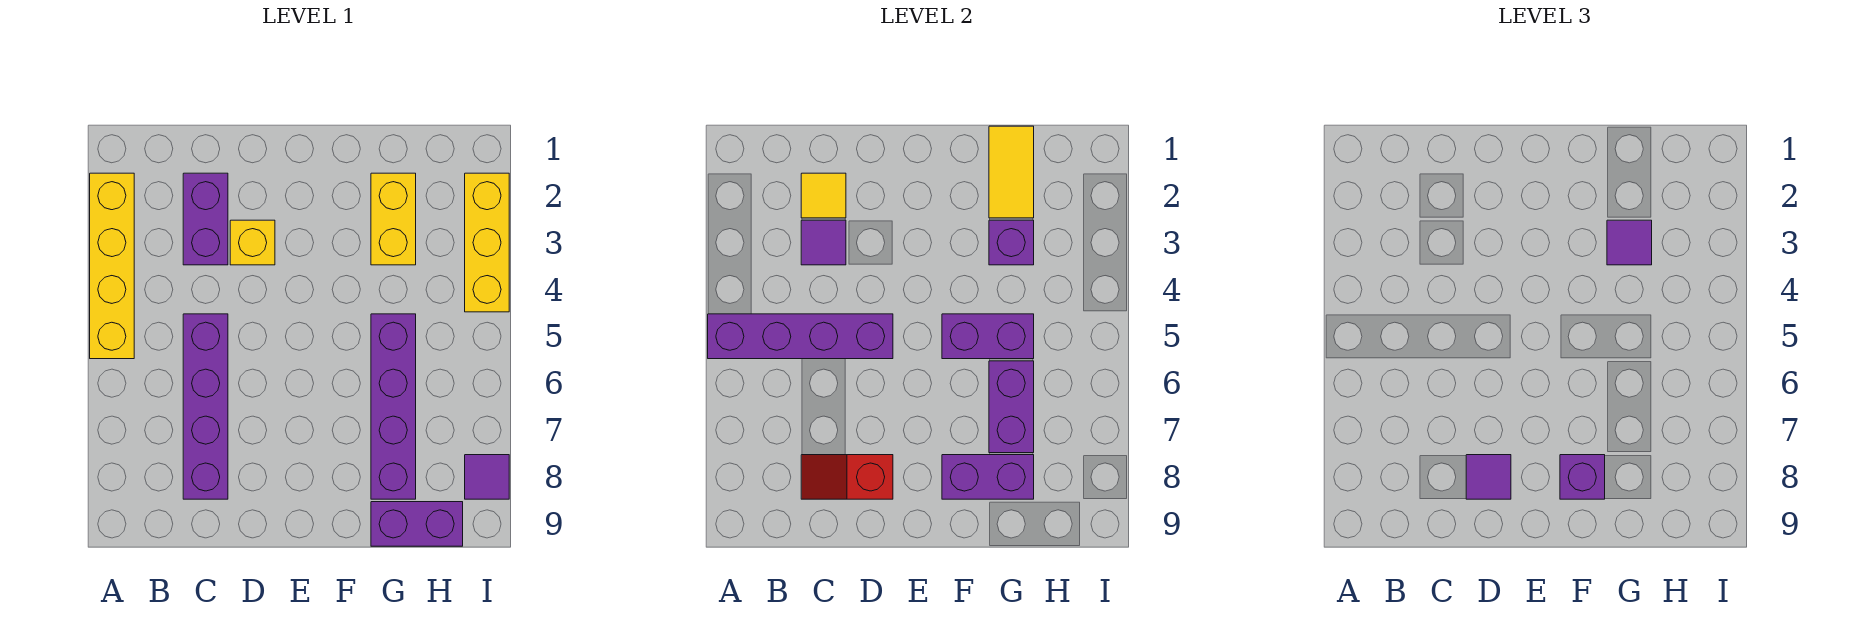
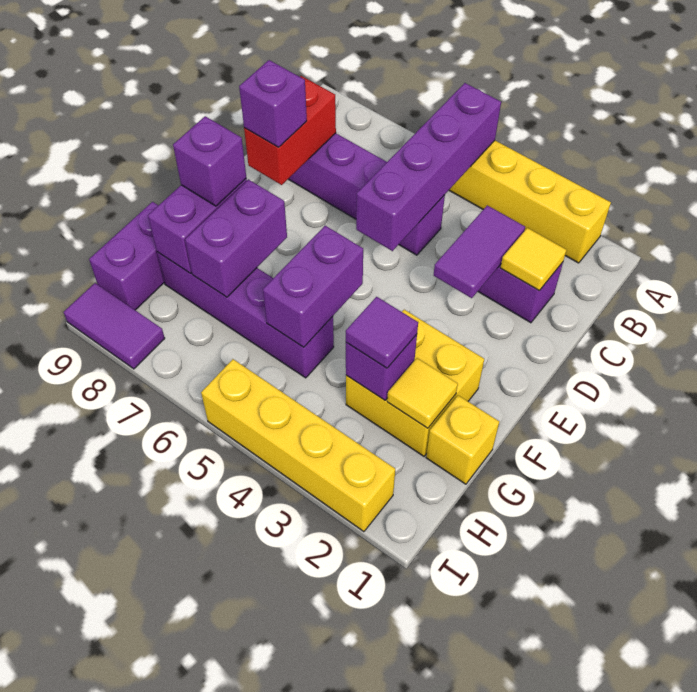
purple 1x1 tile [801,220,846,265] -> purple 1x2 tile [434,205,525,298]
red 1x2 slope [801,455,893,499] -> red 1x2 brick [244,76,336,185]
yellow 1x1 brick [230,220,275,265] -> yellow 1x1 brick moved to [426,395,499,484]
purple 1x1 tile [1466,455,1511,499] -> purple 1x1 brick [239,60,307,147]
yellow 1x2 tile [989,126,1034,218] -> yellow 1x1 tile [387,358,458,428]
yellow 1x2 brick [371,173,416,265] -> yellow 2x2 brick [346,310,484,456]
purple 1x2 brick [989,361,1034,453] -> purple 1x2 brick turned to [185,179,287,297]
yellow 1x3 brick [465,173,509,312] -> yellow 1x4 brick [201,359,395,532]
purple 1x1 tile [465,455,509,499] -> purple 1x2 tile [64,283,165,369]

